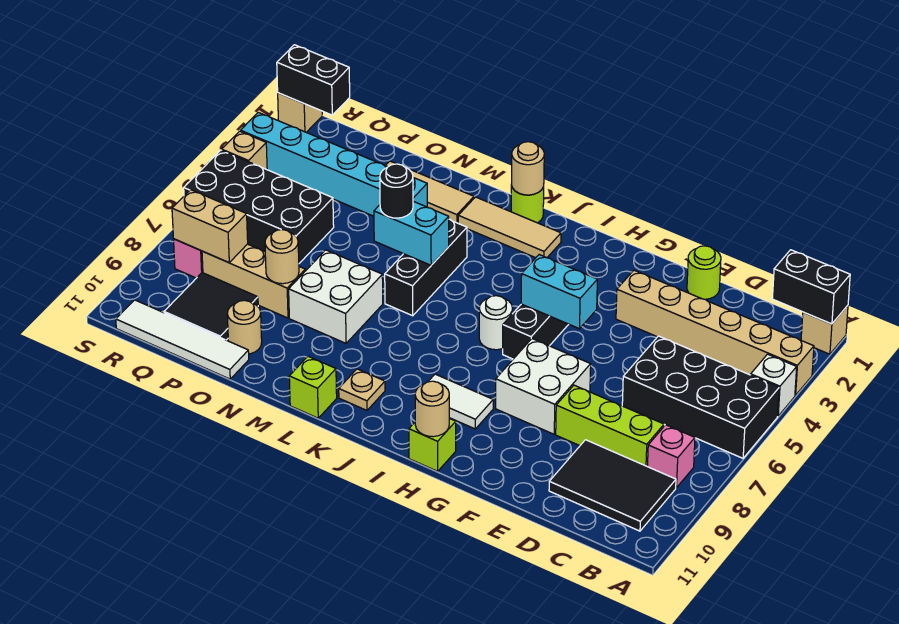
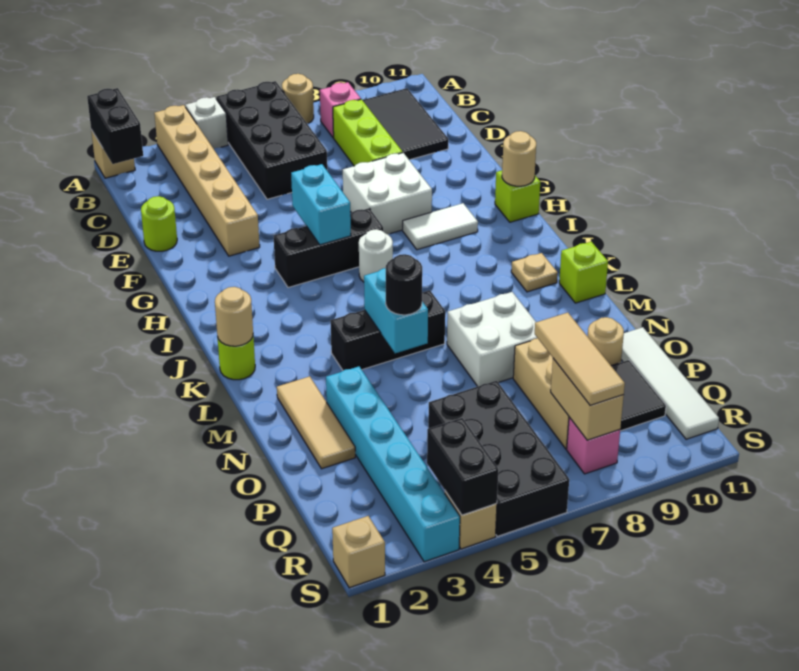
white 1x2 tile [428,374,493,429] -> white 1x2 tile turned to [403,203,478,250]
tan 1x3 tile [458,197,561,258] -> tan 1x3 tile moved to [535,313,625,406]
tan 1x1 round brick [265,230,299,284] -> tan 1x1 round brick moved to [282,74,314,123]
black 1x2 brick [277,45,350,115] -> black 1x2 brick moved to [427,418,498,515]

